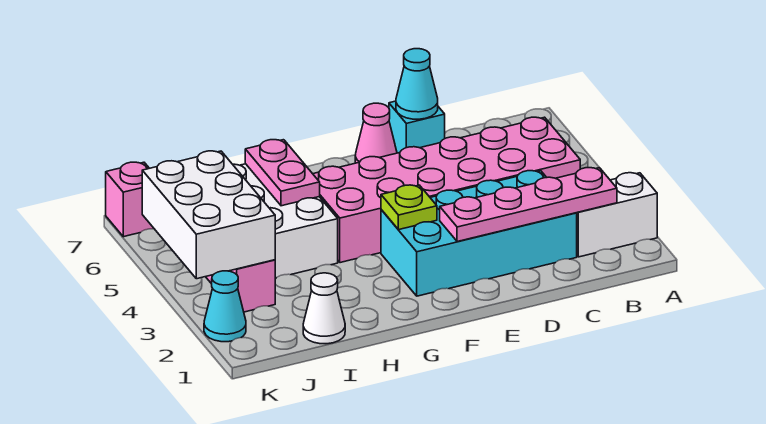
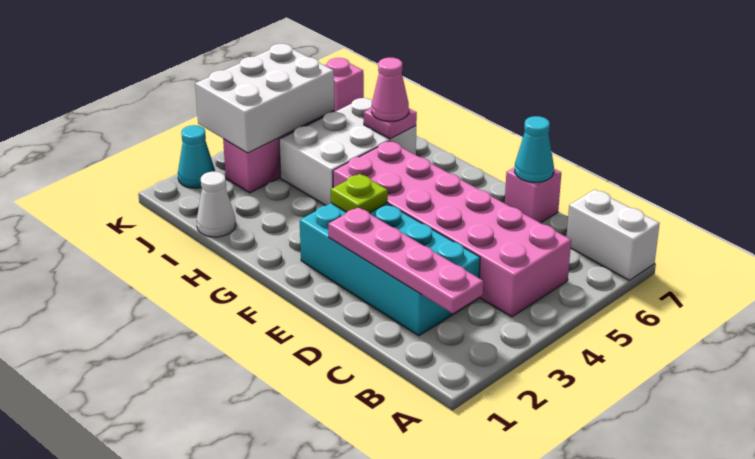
white 1x2 brick [577,173,657,257] -> white 1x2 brick moved to [566,190,660,280]
cyan 1x1 brick [389,101,445,153] -> pink 1x1 brick [505,167,561,223]
pink 1x1 cone [355,103,397,163] -> pink 1x1 cone moved to [372,58,409,121]
pink 1x2 plate [245,140,320,206] -> pink 1x1 plate [364,108,417,139]

